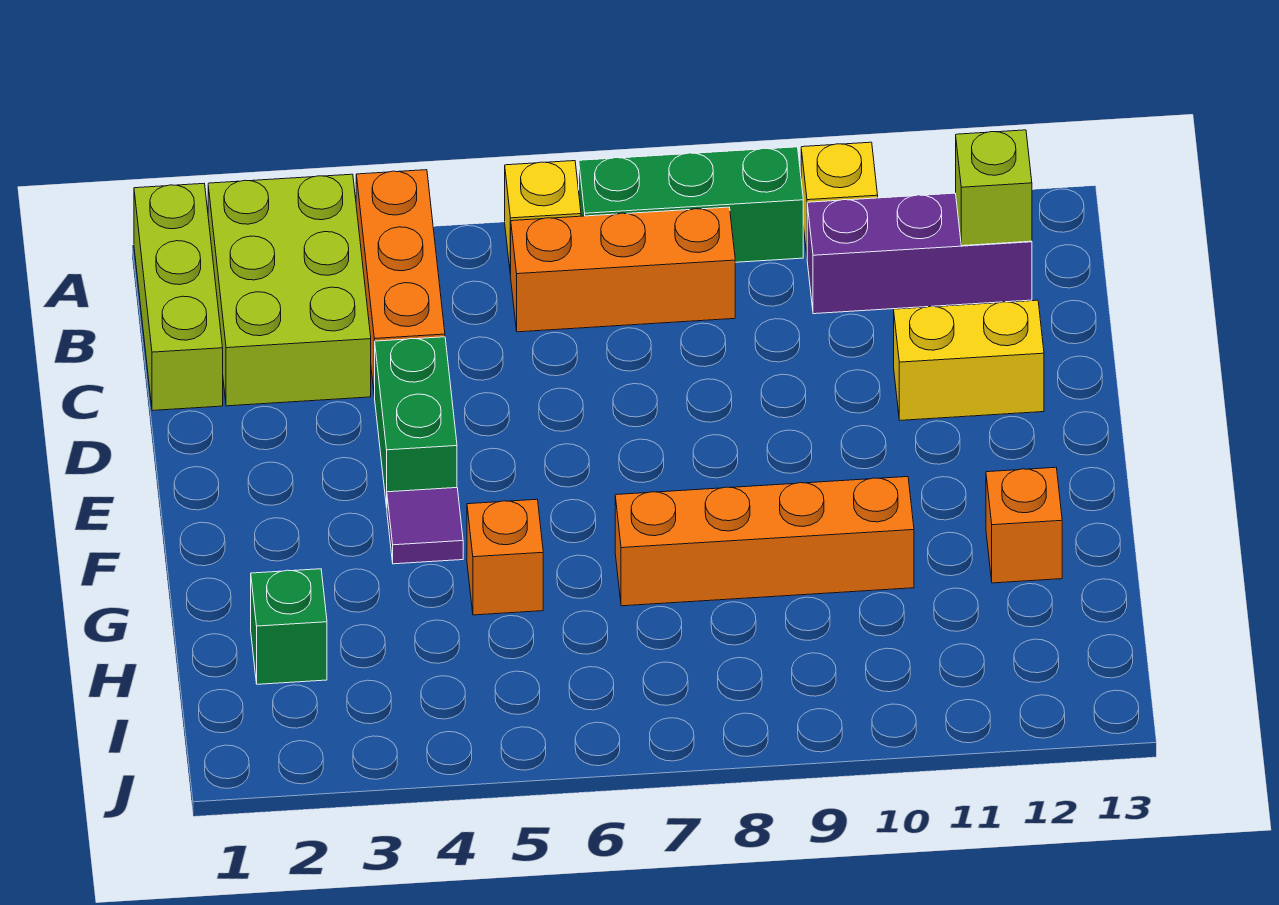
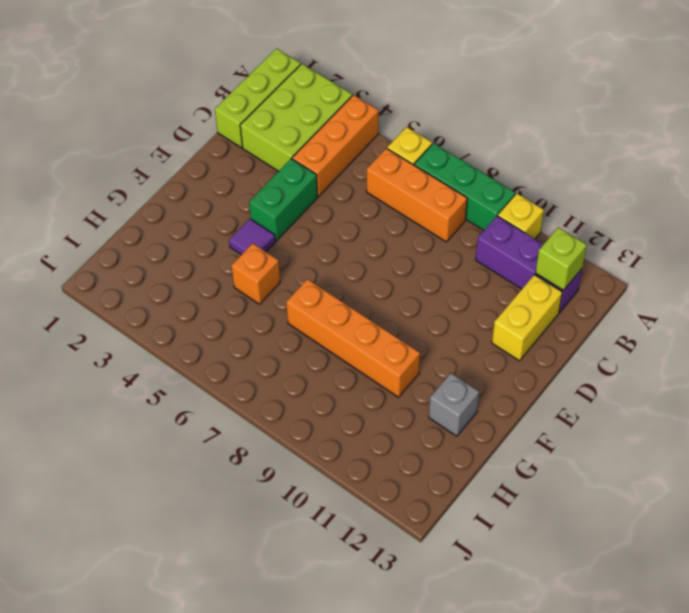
yellow 1x2 brick [894,300,1044,420] -> yellow 1x2 brick turned to [492,275,562,361]
orange 1x1 brick [986,467,1062,583] -> grey 1x1 brick [429,373,479,436]
green 1x1 brick [251,569,327,684] -> none

